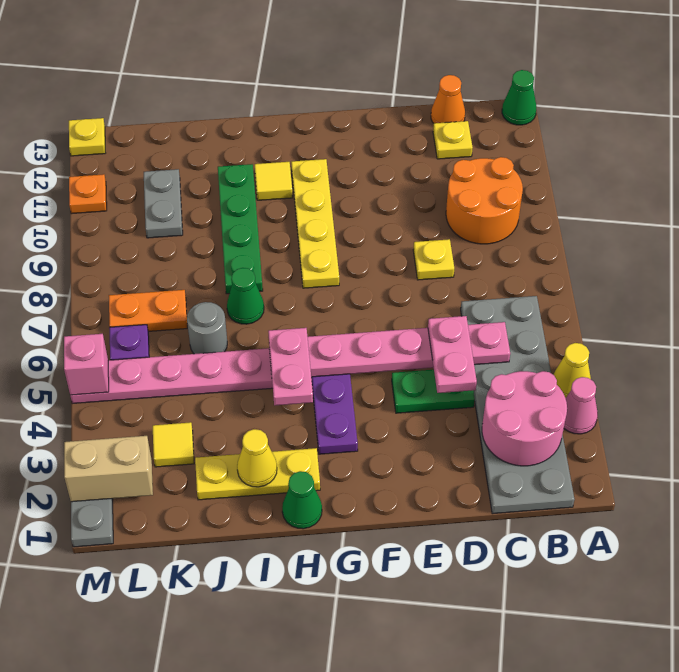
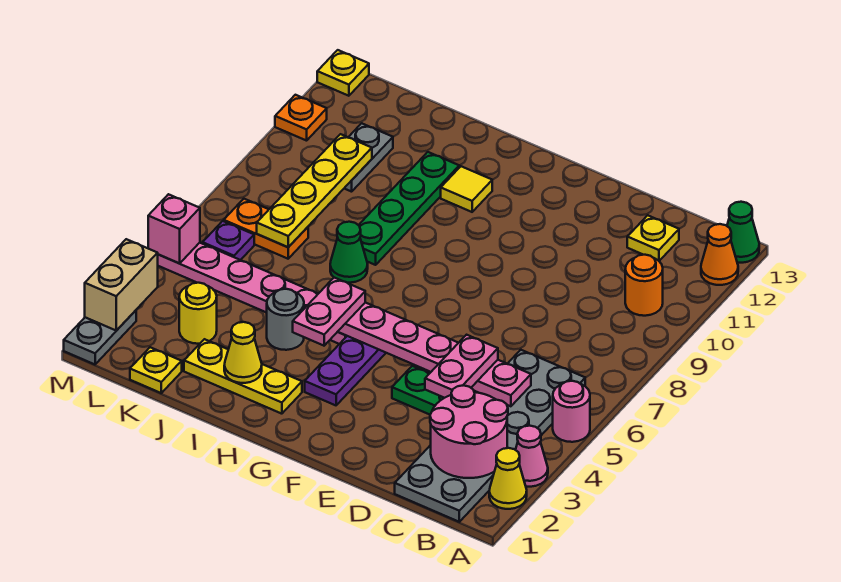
yellow 1x1 cone [554,343,591,398] -> yellow 1x1 cone moved to [489,448,527,509]
none -> pink 1x1 round brick [553,381,590,442]
orange 2x2 round brick [446,157,523,244] -> orange 1x1 round brick [625,255,663,316]
orange 1x1 cone [431,75,465,123] -> orange 1x1 cone moved to [701,224,738,285]
yellow 1x1 plate [413,239,454,280] -> yellow 1x1 plate moved to [130,347,182,393]
yellow 1x4 plate [291,159,339,288] -> yellow 1x4 plate moved to [257,134,372,247]
green 1x1 cone [282,471,322,529] -> none
grey 1x1 round brick [187,302,227,354] -> grey 1x1 round brick moved to [267,289,304,350]
yellow 1x1 tile [153,422,194,467] -> yellow 1x1 round brick [179,283,217,344]
tan 1x2 brick [64,436,153,502] -> tan 1x2 brick turned to [85,239,158,331]

